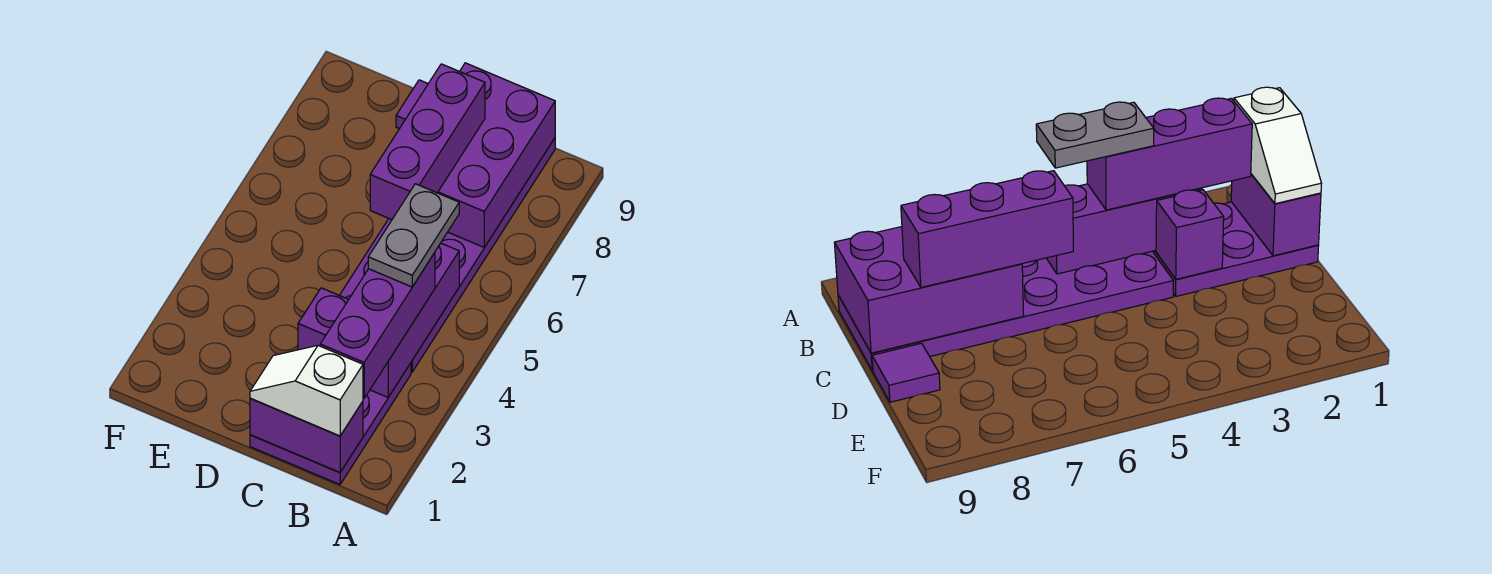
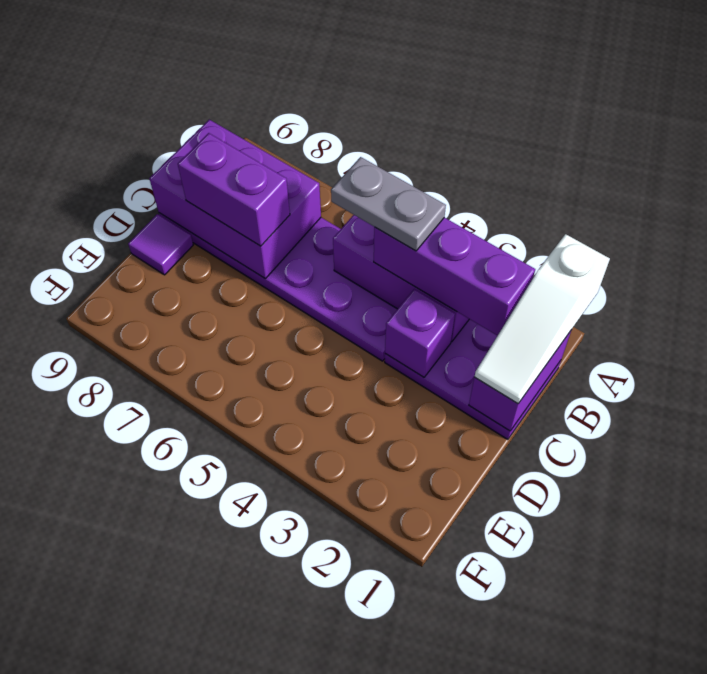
white 1x2 slope [250,345,363,436] -> white 1x3 slope [474,234,610,404]
purple 1x3 brick [370,64,485,220] -> purple 1x2 brick [178,133,290,246]

